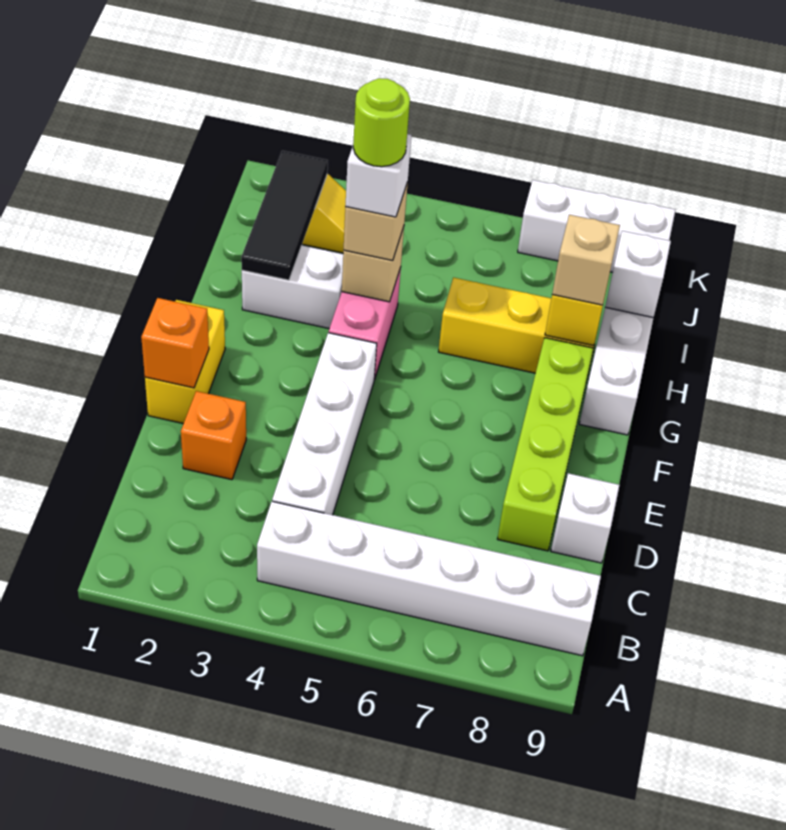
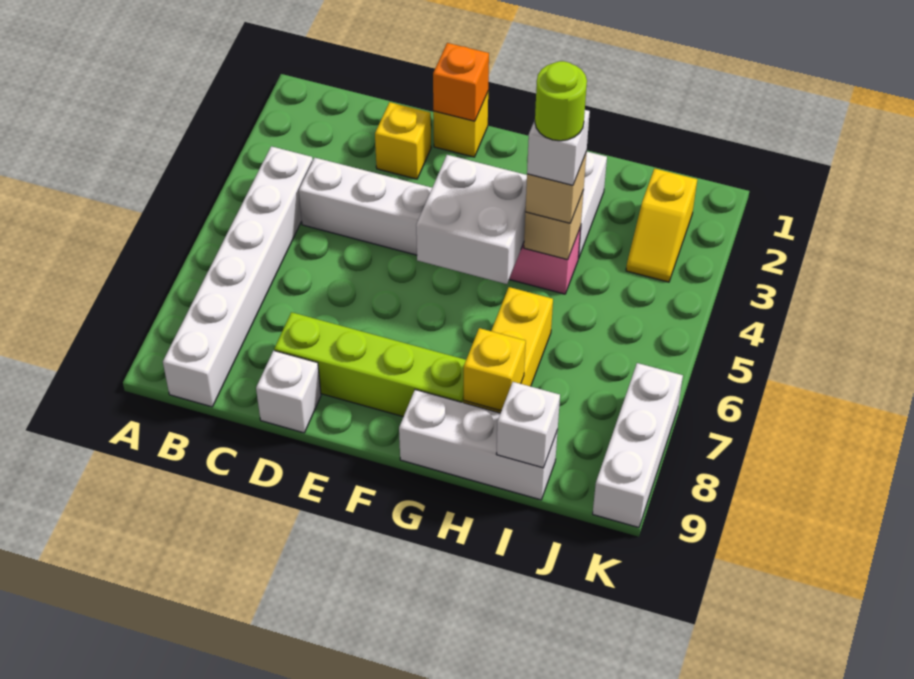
orange 1x1 brick [181,391,246,480] -> yellow 1x1 brick [375,102,431,179]
yellow 1x2 brick [145,300,225,424] -> yellow 1x1 brick [433,92,488,157]
none -> white 2x2 brick [416,155,527,284]
black 1x3 tile [241,151,328,280] -> none
tan 1x1 brick [552,215,620,305] -> none

